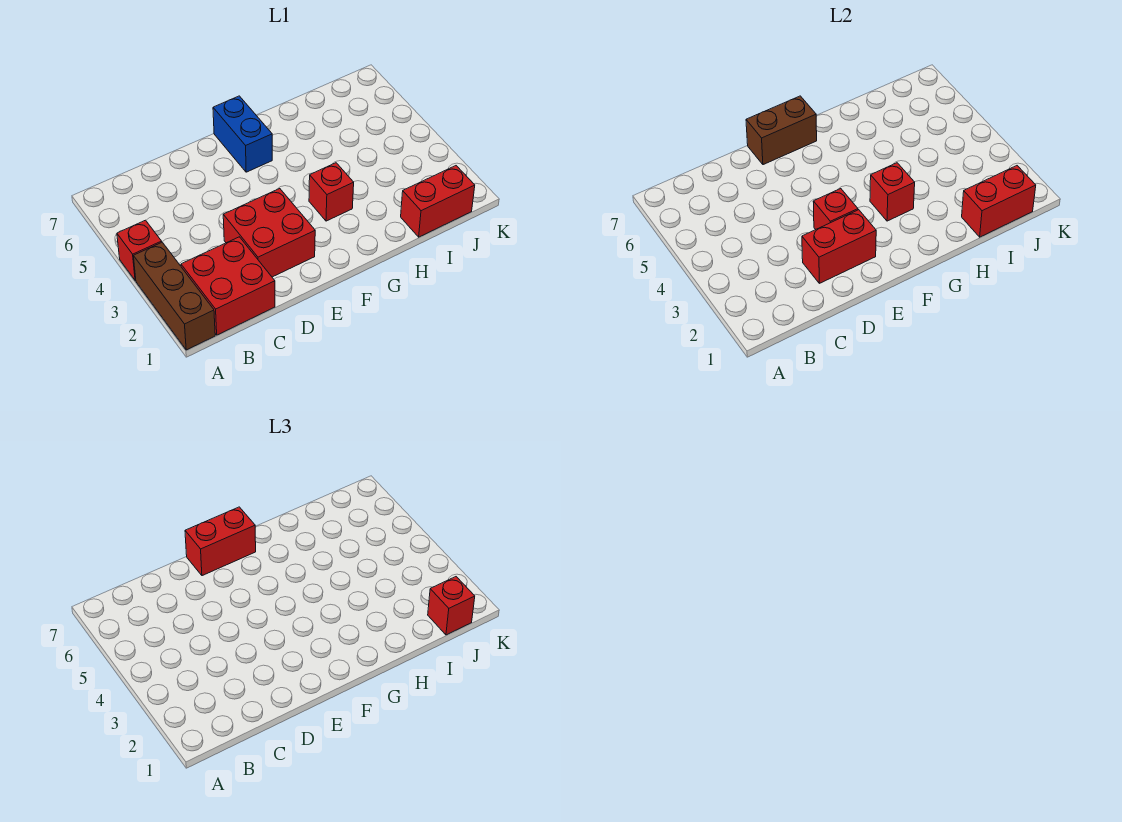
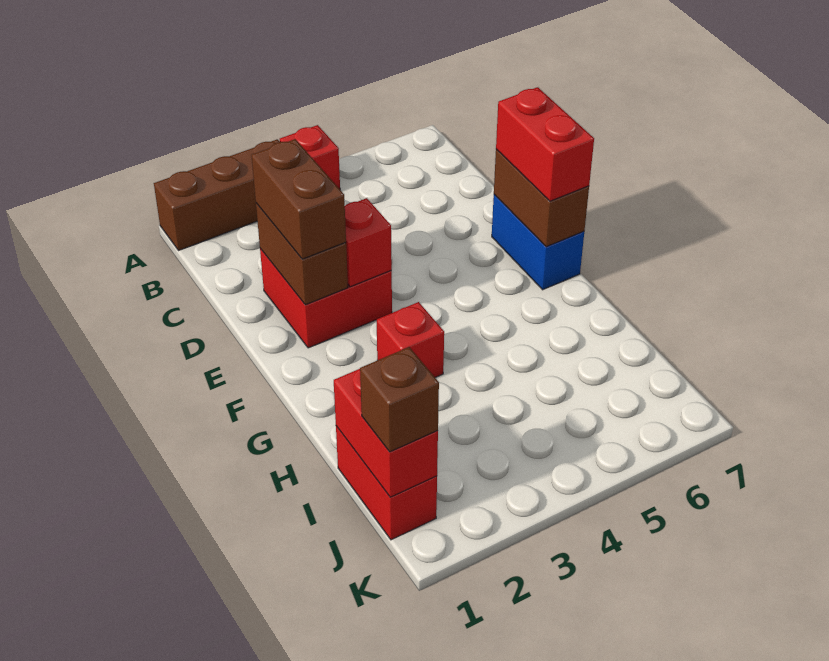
red 2x2 brick [181,237,275,335] -> none
red 1x2 brick [802,210,876,283] -> brown 1x2 brick [256,203,348,305]
none -> brown 1x2 brick [251,139,346,259]
blue 1x2 brick [213,96,272,172] -> blue 1x2 brick turned to [492,195,584,290]
red 1x1 brick [870,163,915,221] -> none
red 1x1 brick [428,577,475,635] -> brown 1x1 brick [360,347,439,452]

